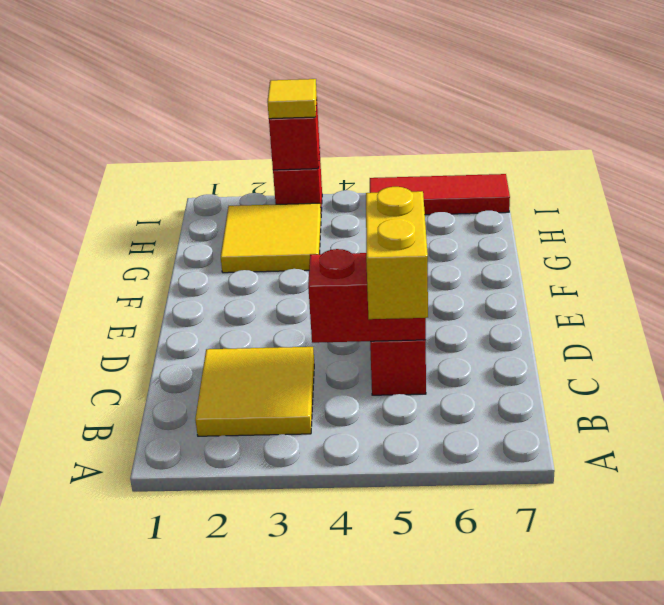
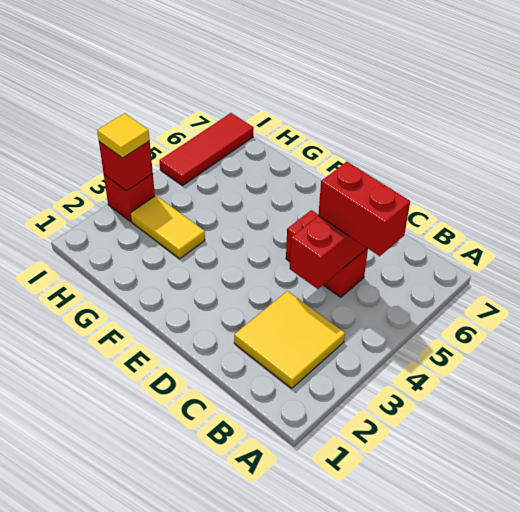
yellow 1x2 brick [366,187,428,319] -> red 1x2 brick [318,162,410,256]
yellow 2x2 tile [221,203,321,273] -> yellow 1x2 tile [131,196,205,259]

